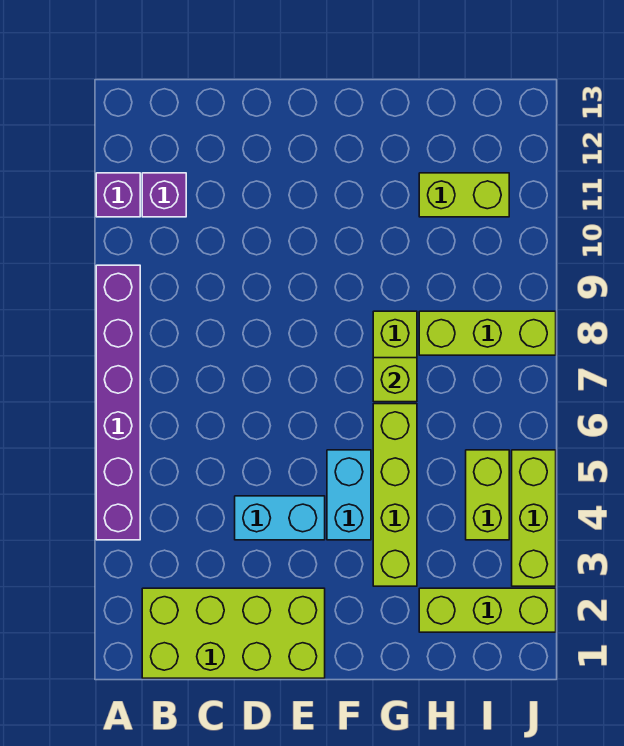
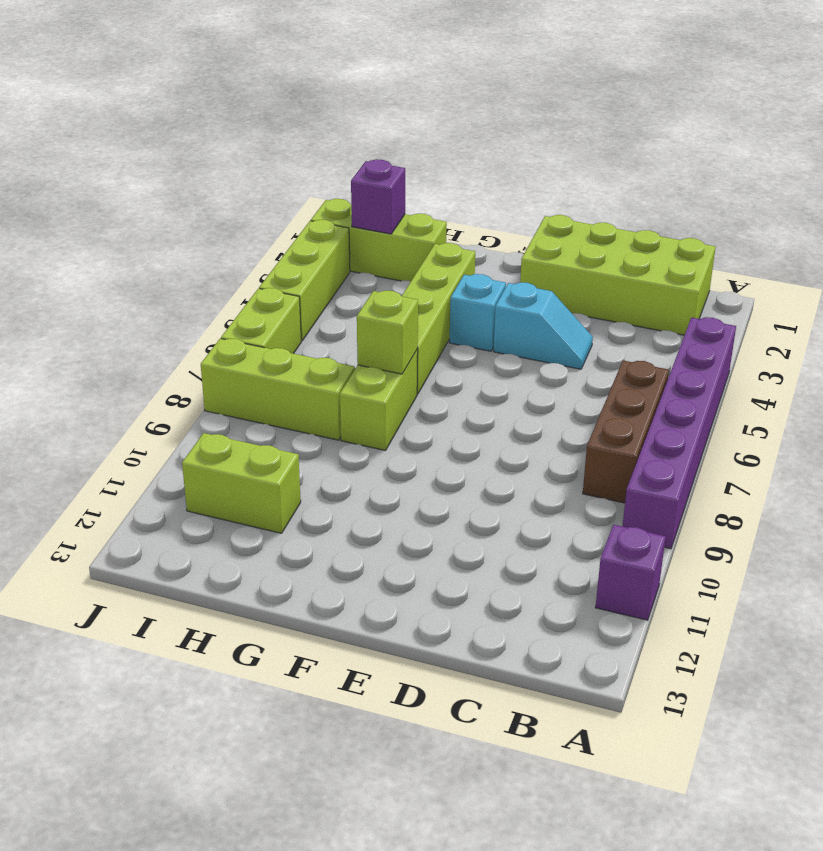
none -> brown 1x3 brick [583,361,669,503]
purple 1x1 brick [142,173,186,217] -> purple 1x1 brick moved to [351,159,405,234]
cyan 1x2 brick [235,496,325,540] -> cyan 1x2 slope [494,282,593,369]
cyan 1x2 brick [327,450,371,540] -> cyan 1x1 brick [449,274,506,351]
lime 1x2 brick [466,450,509,540] -> lime 1x2 brick moved to [221,288,301,354]

